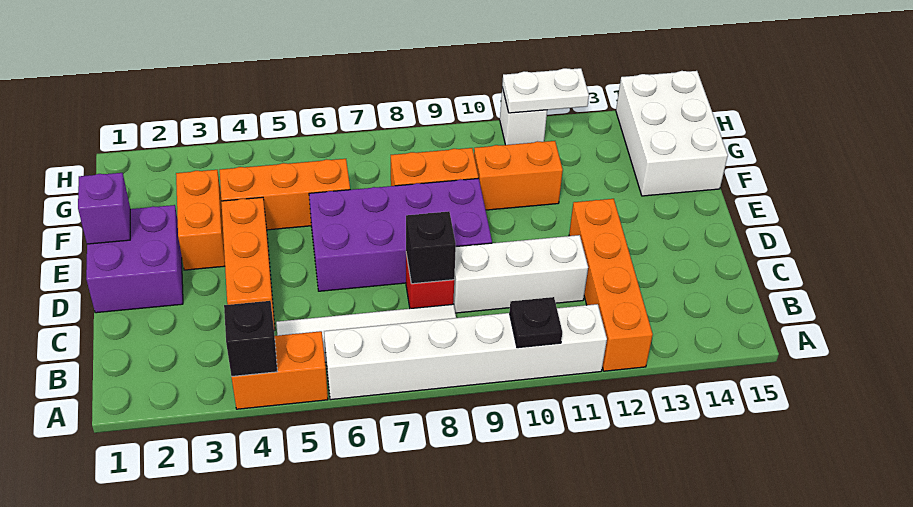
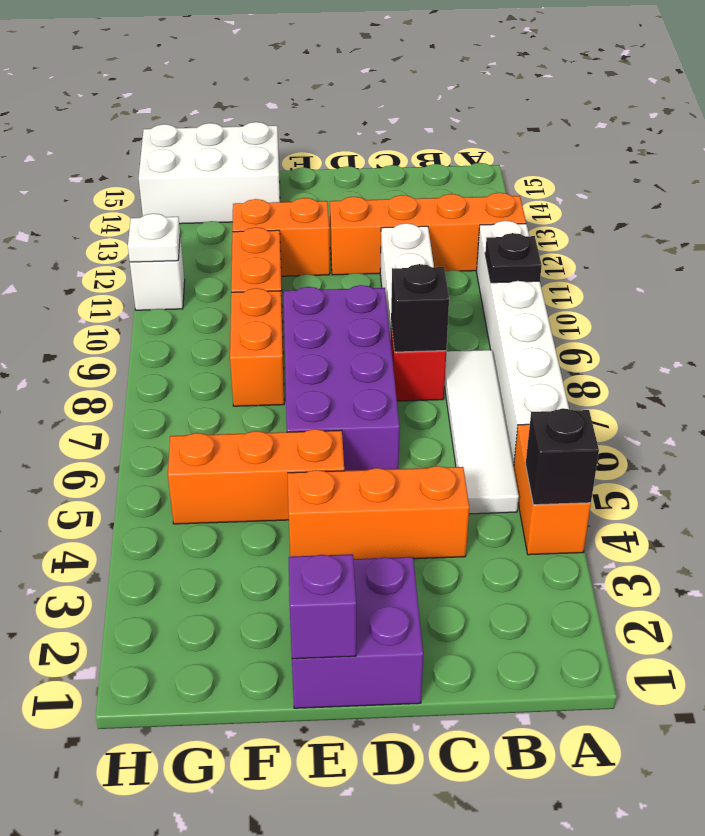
orange 1x2 brick [176,170,225,270] -> orange 1x2 brick moved to [232,198,330,276]
orange 1x3 brick [220,159,350,230] -> orange 1x3 brick turned to [168,429,344,524]
white 1x2 plate [502,68,589,113] -> white 1x1 plate [128,213,180,262]

